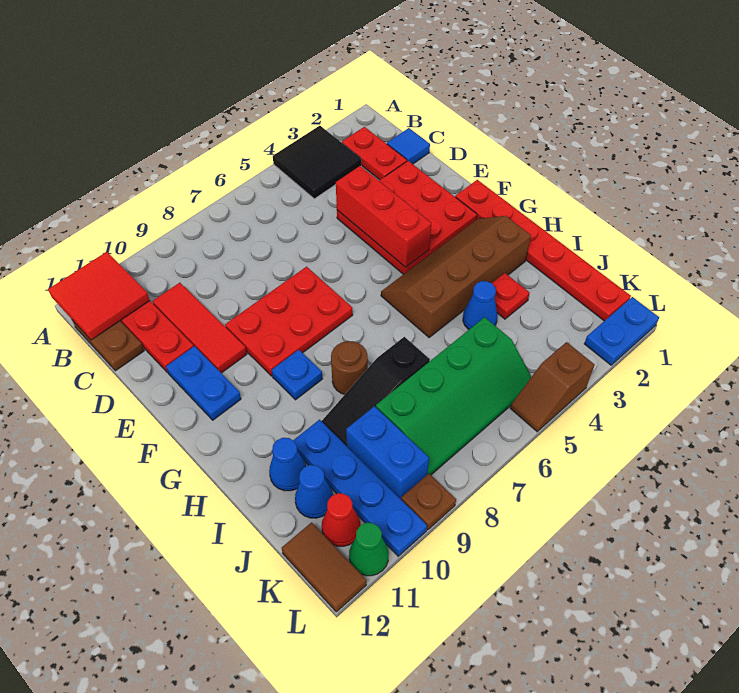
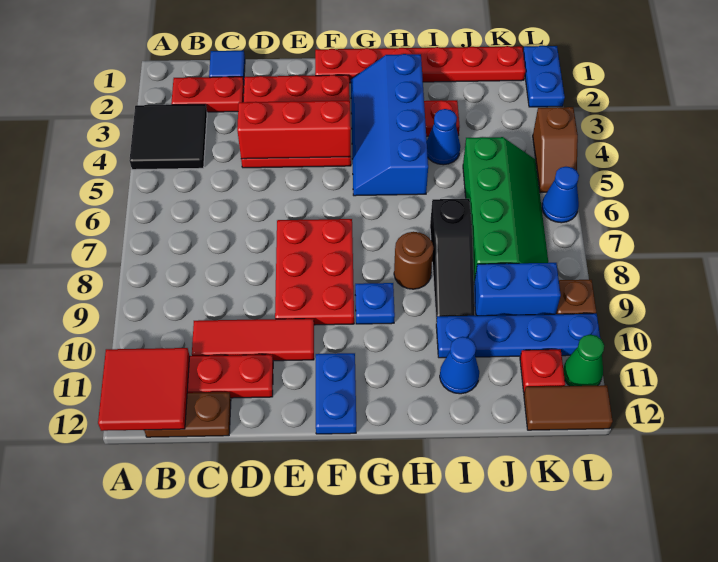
blue 1x2 plate [166,346,241,420] -> blue 1x2 plate turned to [316,353,356,434]
brown 2x4 slope [381,216,531,337] -> blue 2x4 slope [351,54,428,196]
blue 1x1 cone [295,465,333,518] -> blue 1x1 cone moved to [542,167,579,223]
red 1x1 cone [322,493,361,546] -> red 1x1 plate [520,350,565,392]

